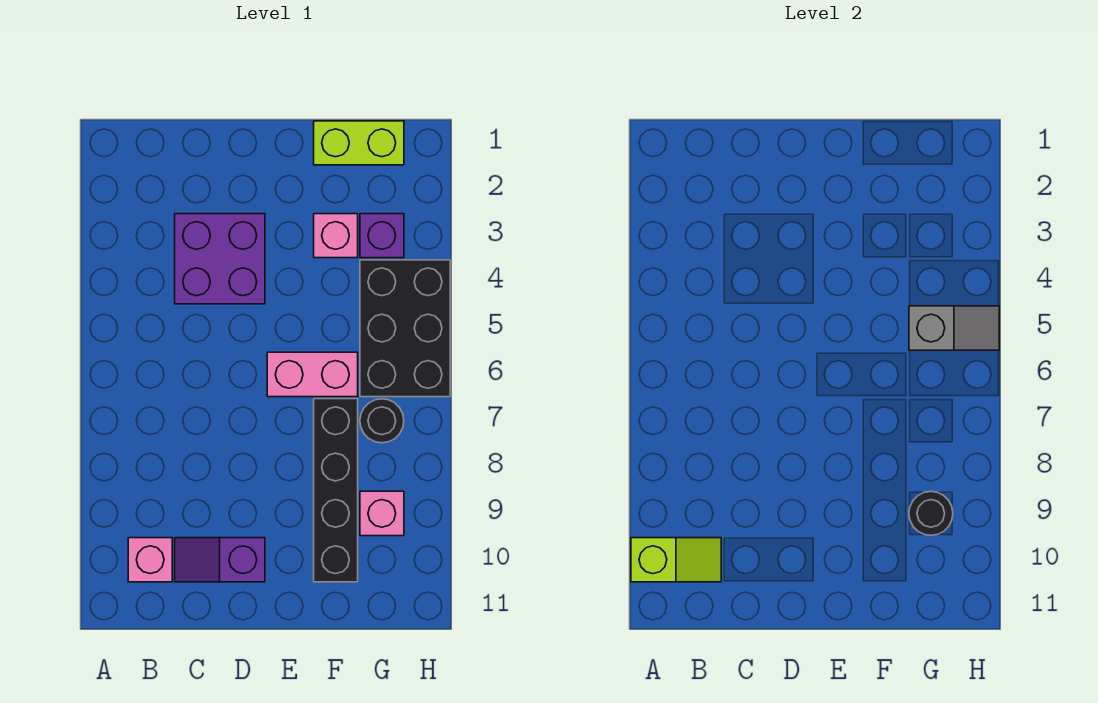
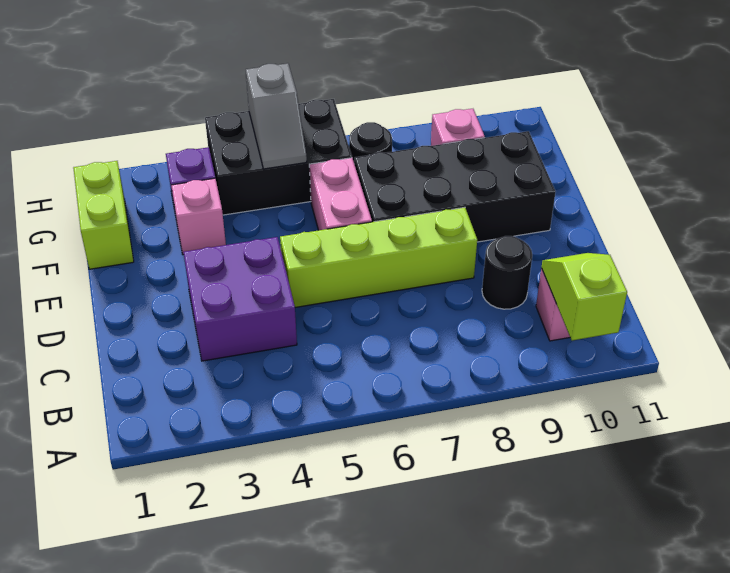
purple 1x2 slope [175,538,265,582] -> none
none -> lime 1x4 brick [280,207,477,308]
black 1x4 brick [314,399,358,582] -> black 2x4 brick [355,131,555,242]
grey 1x2 slope [909,306,999,350] -> grey 1x2 slope turned to [246,63,307,169]
black 1x1 round brick [909,491,953,535] -> black 1x1 round brick moved to [482,236,532,309]

